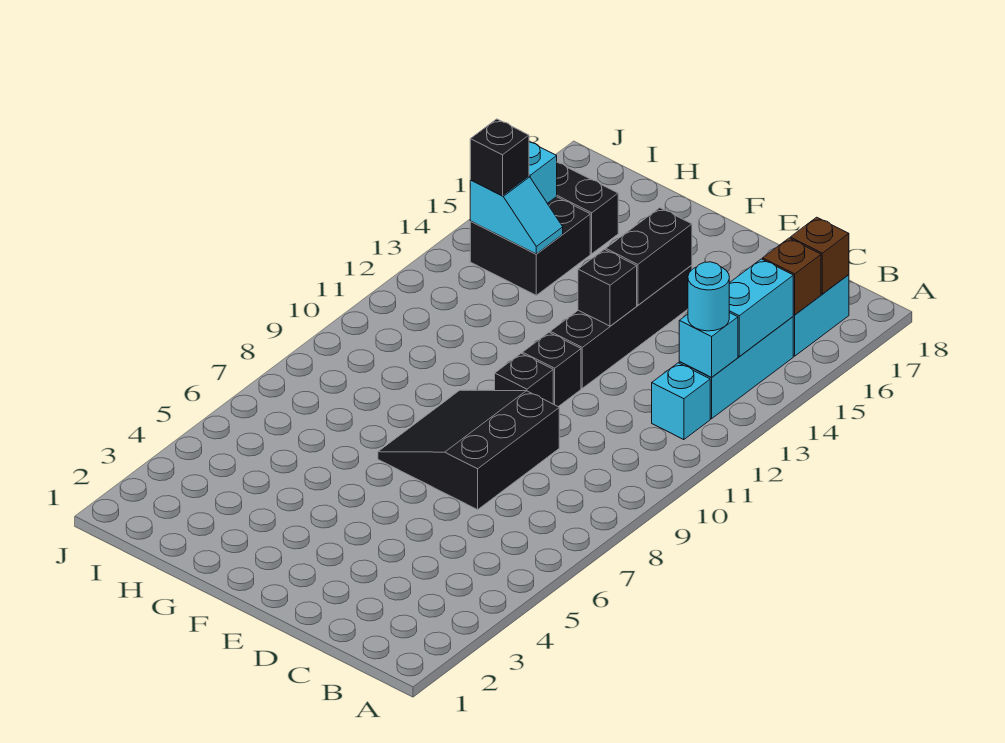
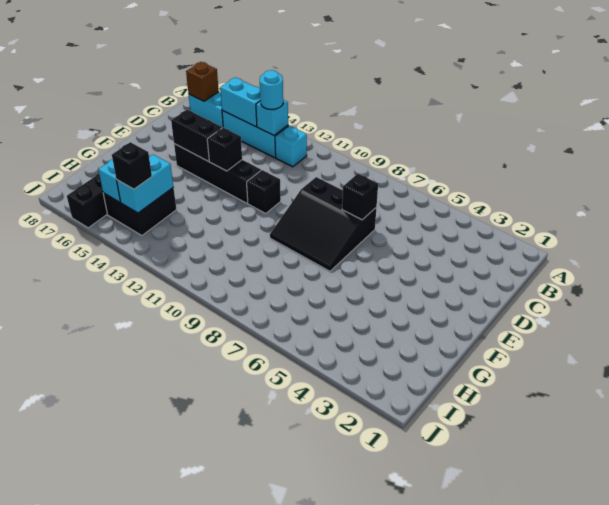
brown 1x1 brick [763,238,821,315] -> none
black 1x1 brick [495,353,553,404] -> black 1x1 brick moved to [342,174,378,220]
cyan 1x2 slope [470,176,563,254] -> cyan 1x2 brick [117,155,173,213]

